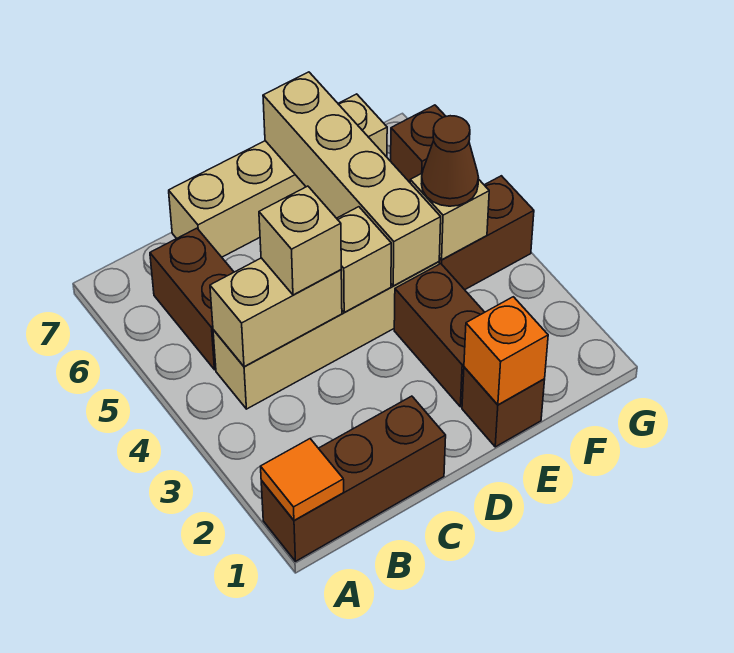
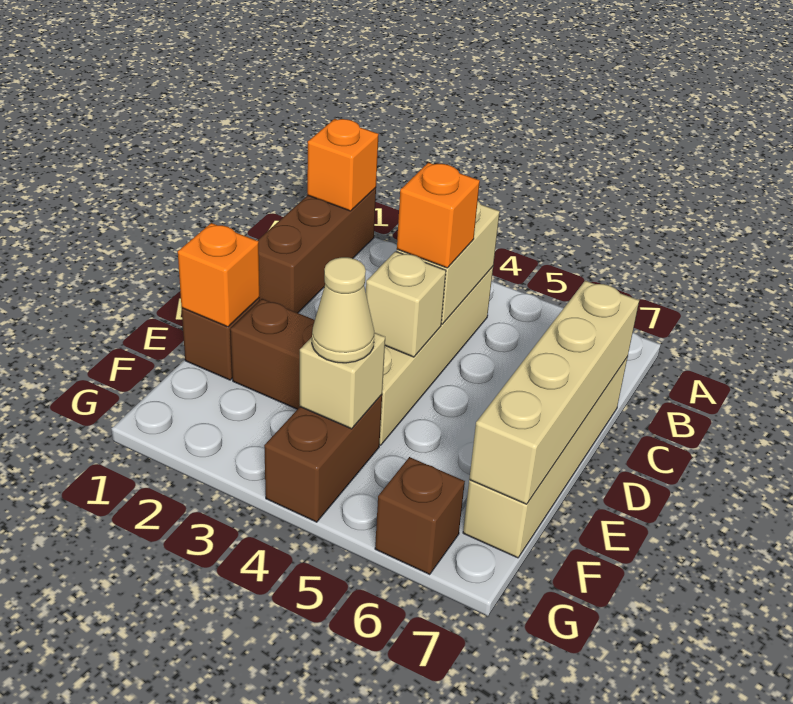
orange 1x1 tile [261,439,344,520] -> orange 1x1 brick [307,119,379,211]
brown 1x2 brick [150,228,234,370] -> none
tan 1x1 brick [259,186,341,295] -> orange 1x1 brick [397,163,480,268]
tan 1x4 brick [263,72,441,286] -> tan 1x4 brick turned to [469,281,639,504]
brown 1x1 cone [421,116,478,206] -> tan 1x1 cone [312,257,374,363]

